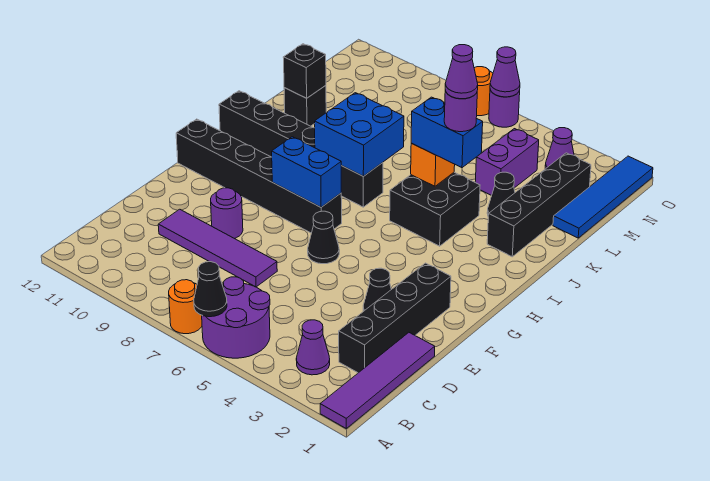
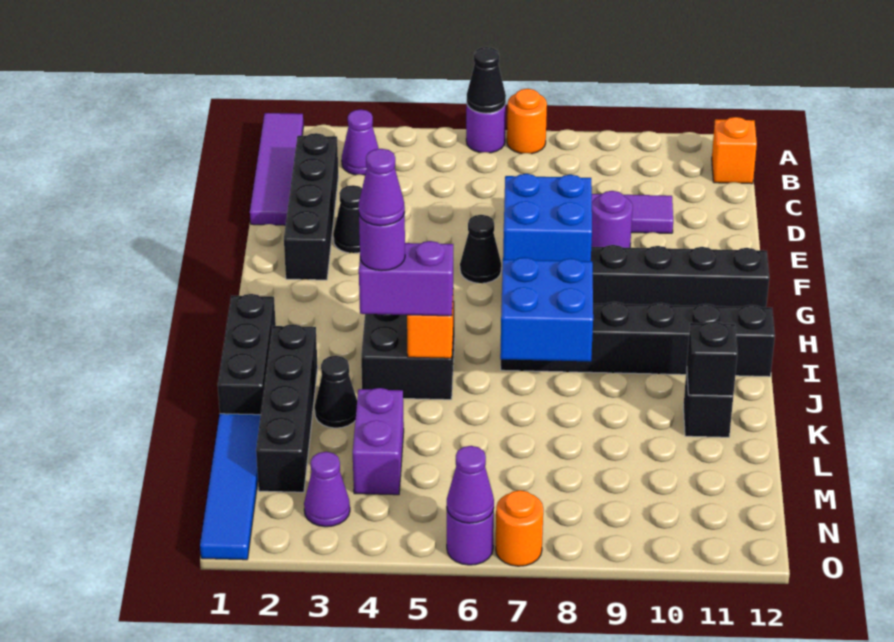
purple 2x2 round brick [202,277,270,358] -> purple 1x1 round brick [466,104,506,153]
none -> orange 1x1 brick [712,117,757,184]
blue 1x2 brick [272,137,341,207] -> blue 2x2 brick [503,174,592,261]
none -> black 1x3 brick [218,294,276,415]
blue 1x2 brick [411,97,483,168] -> purple 1x2 brick [359,241,453,316]

